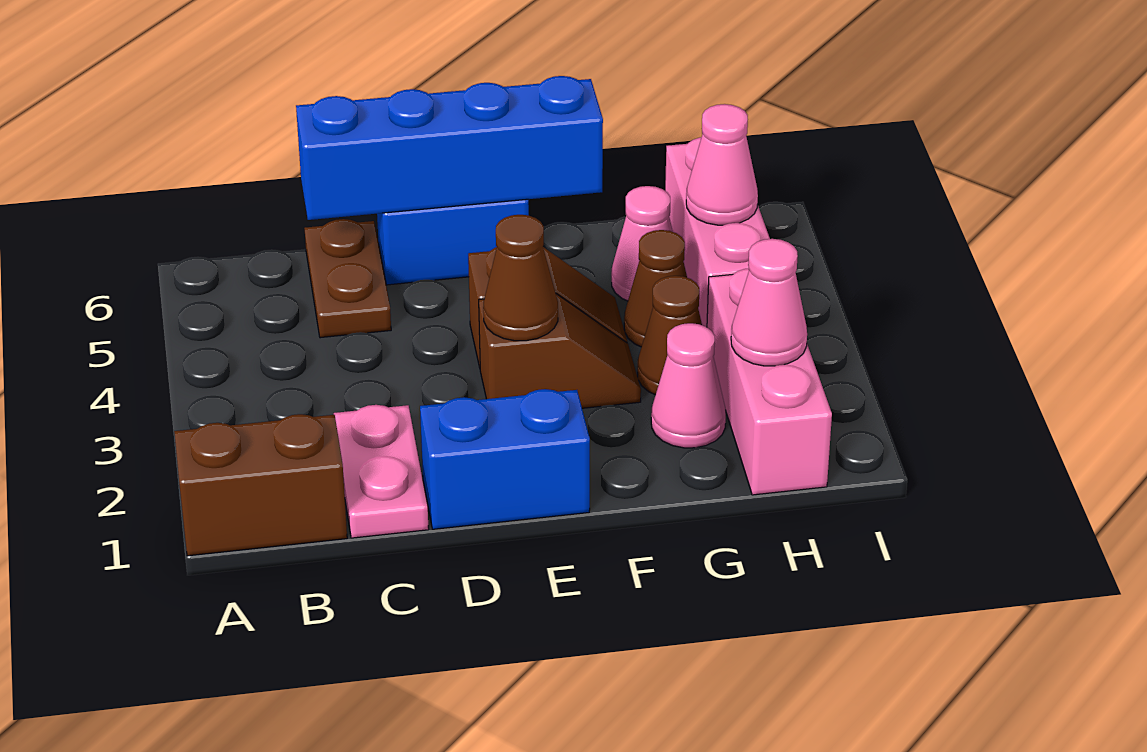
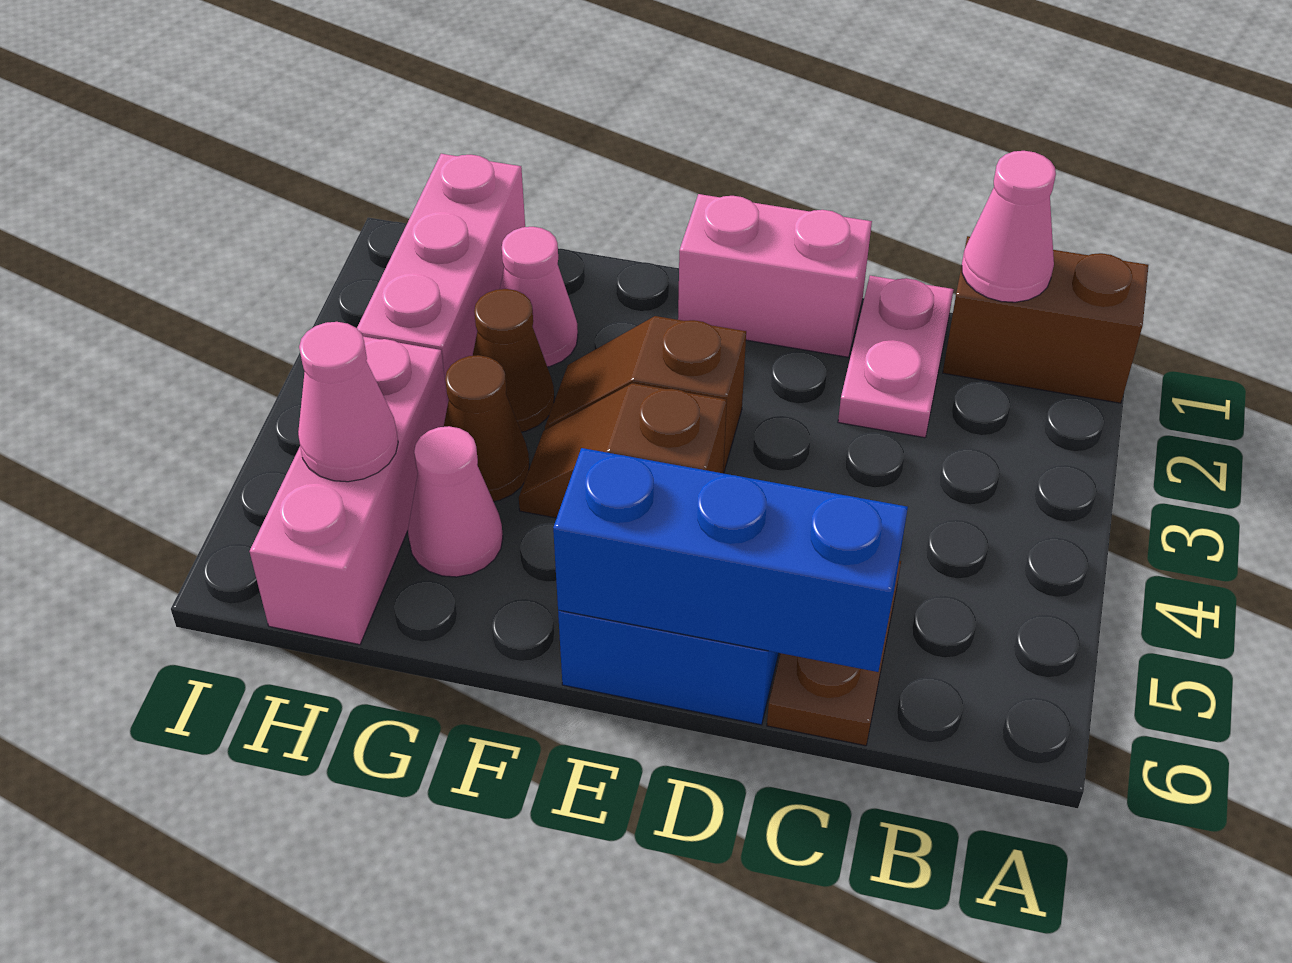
blue 1x4 brick [296,76,603,220] -> blue 1x3 brick [553,448,908,672]
blue 1x2 brick [420,389,590,529] -> pink 1x2 brick [678,194,872,357]
brown 1x1 cone [483,215,558,341] -> none
pink 1x1 cone [731,239,807,366] -> pink 1x1 cone moved to [962,151,1056,302]

